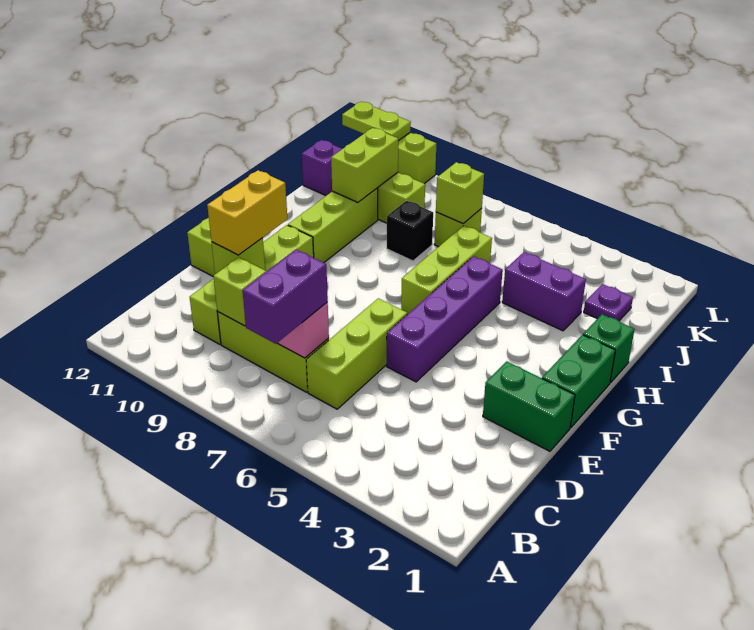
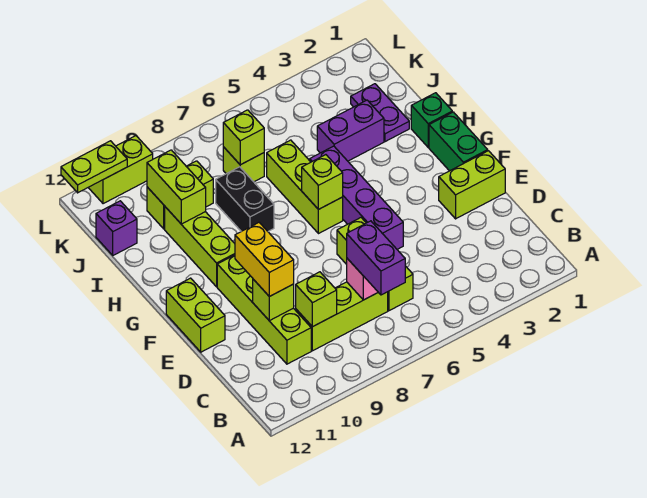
green 1x2 brick [483,361,575,451] -> lime 1x2 brick [439,151,505,219]
none -> lime 1x1 brick [302,155,343,209]
black 1x1 brick [387,200,433,261] -> black 1x2 brick [216,167,274,231]
purple 1x1 plate [584,284,633,321] -> purple 1x2 plate [351,84,409,142]

